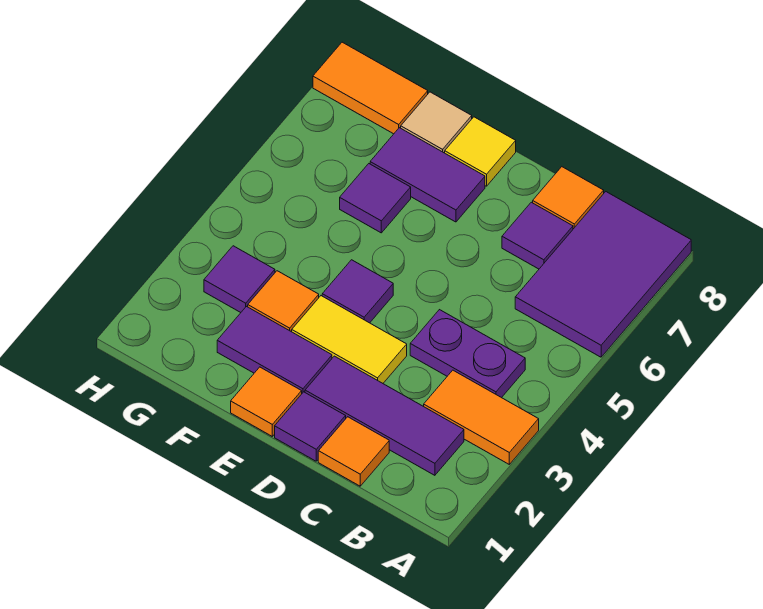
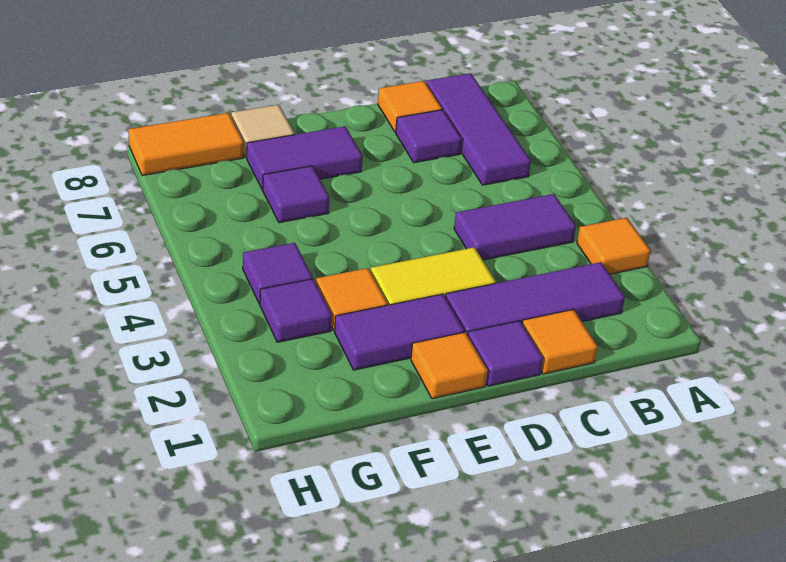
orange 1x2 tile [424,370,539,464] -> orange 1x1 tile [577,218,651,274]
purple 2x3 tile [515,192,691,357] -> purple 1x3 tile [426,73,531,185]
purple 1x2 plate [410,310,525,398] -> purple 1x2 tile [454,194,576,260]
purple 1x1 tile [322,260,393,323] -> purple 1x1 tile moved to [243,243,313,304]
yellow 1x1 tile [445,117,516,186] -> none

